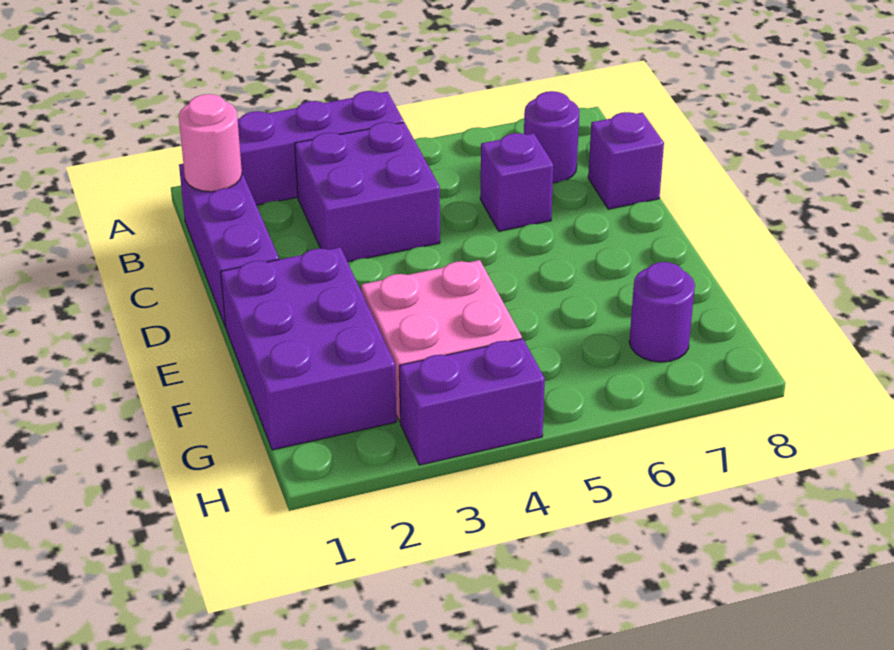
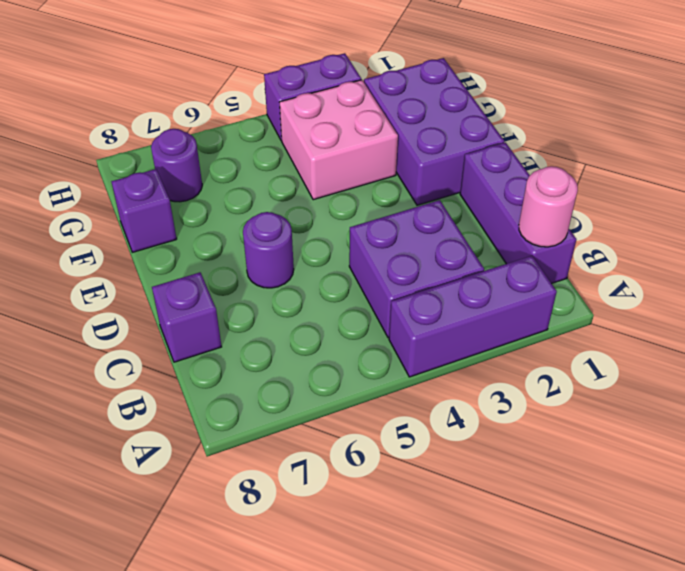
purple 1x1 round brick [524,91,580,183] -> purple 1x1 round brick moved to [243,212,294,288]
purple 1x1 brick [480,133,553,231] -> purple 1x1 brick moved to [111,169,177,252]

